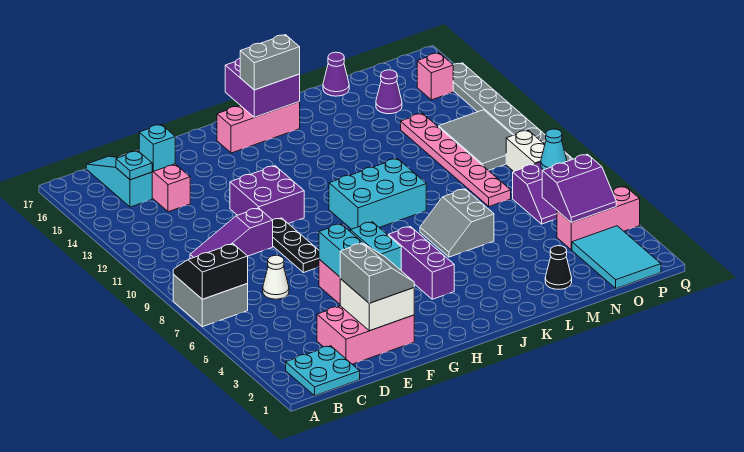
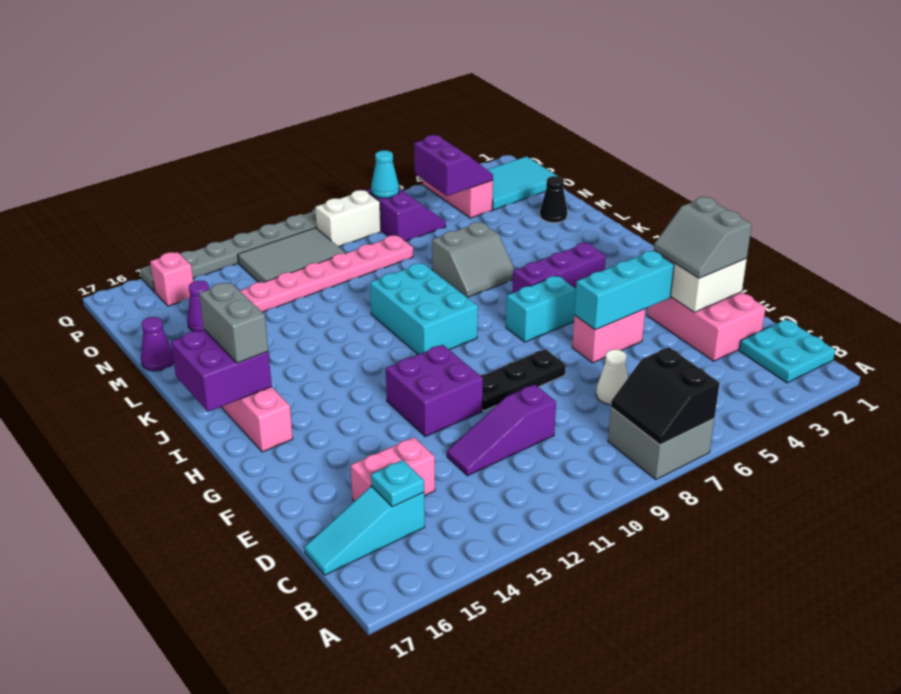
purple 1x3 slope [190,208,273,259] -> purple 1x3 slope turned to [447,384,556,476]
cyan 1x1 brick [139,125,175,171] -> none
grey 2x2 slope [340,243,414,303] -> grey 2x2 slope turned to [654,197,752,278]

